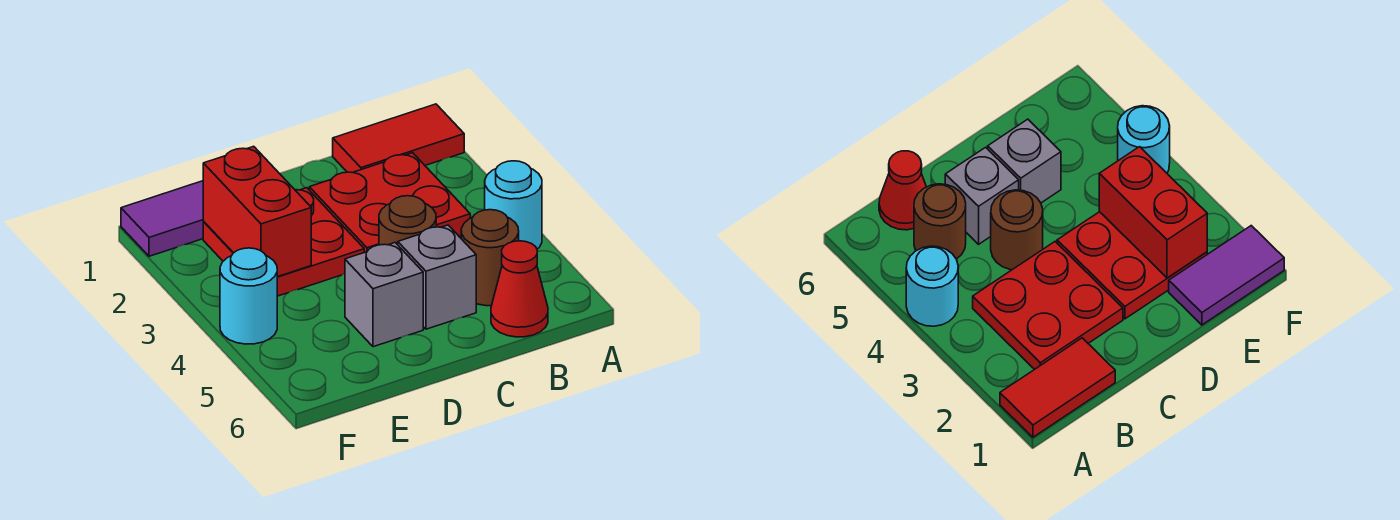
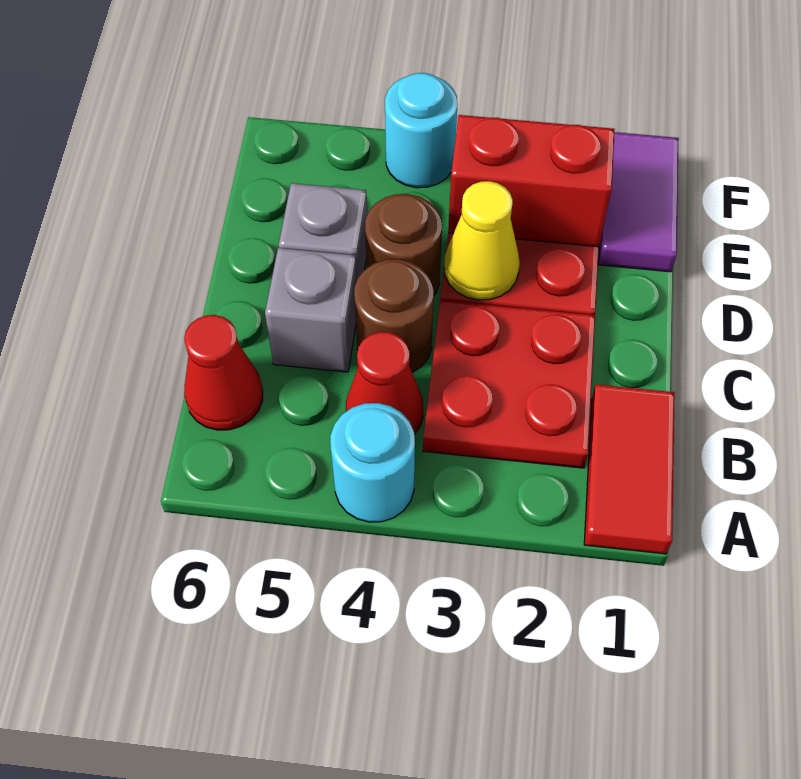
none -> red 1x1 cone [346,332,423,434]
brown 1x1 round brick [461,210,519,306] -> brown 1x1 round brick moved to [365,194,442,295]
none -> yellow 1x1 cone [444,181,520,300]

